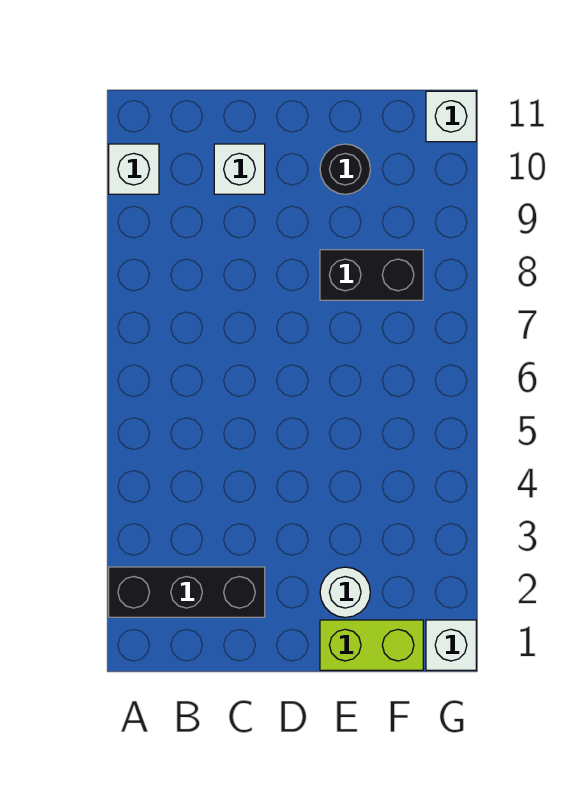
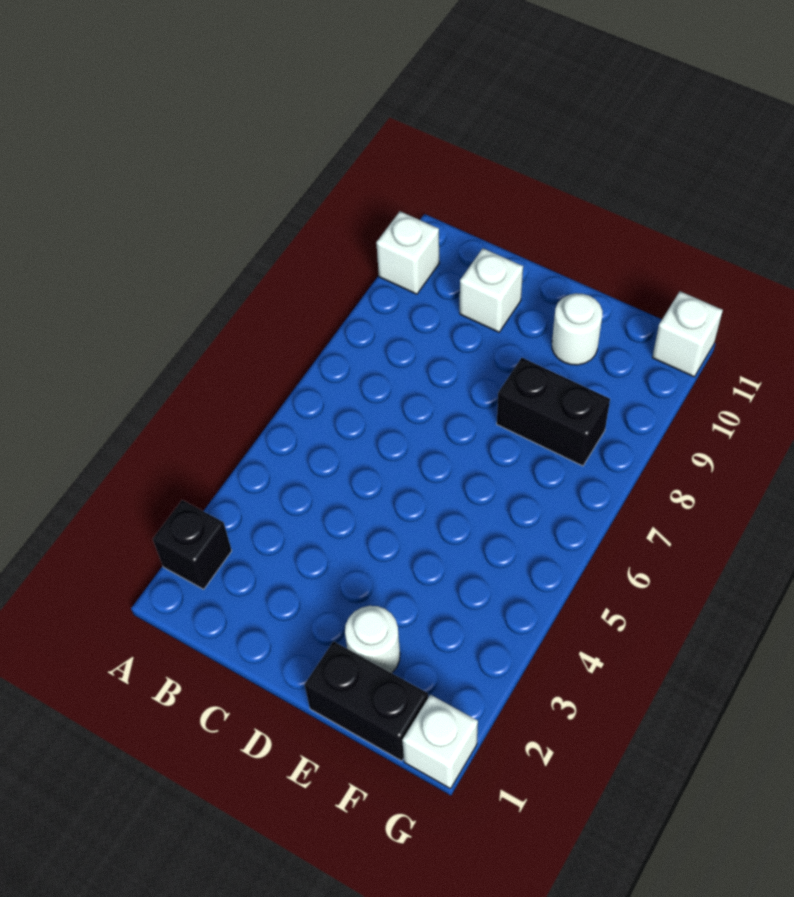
black 1x3 brick [109,567,265,617] -> black 1x1 brick [153,500,232,589]
lime 1x2 brick [320,620,423,670] -> black 1x2 brick [304,641,428,761]
black 1x1 round brick [320,144,370,194] -> white 1x1 round brick [552,293,602,365]

